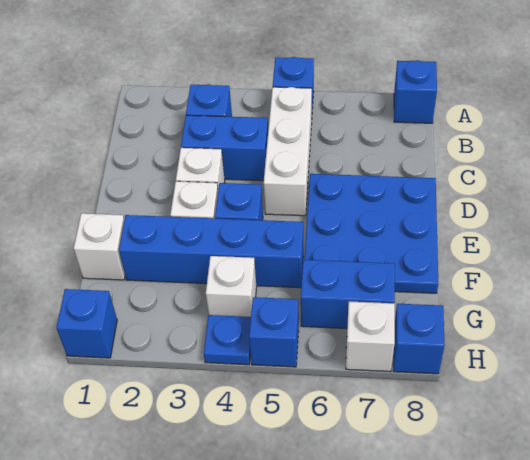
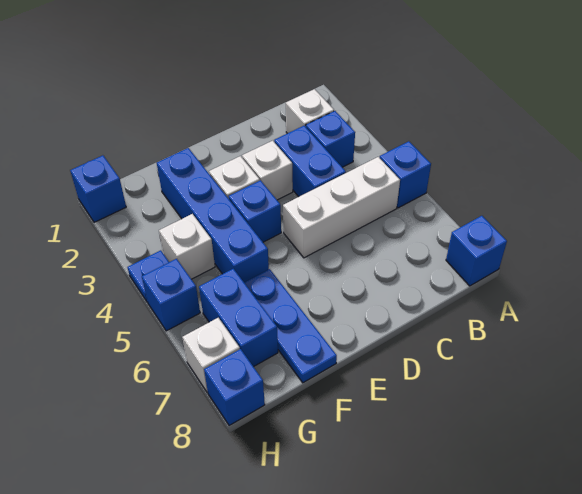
blue 3x3 plate [305,174,438,293] -> blue 1x3 plate [244,269,337,383]
white 1x1 brick [74,213,125,280] -> white 1x1 brick moved to [286,89,334,133]

